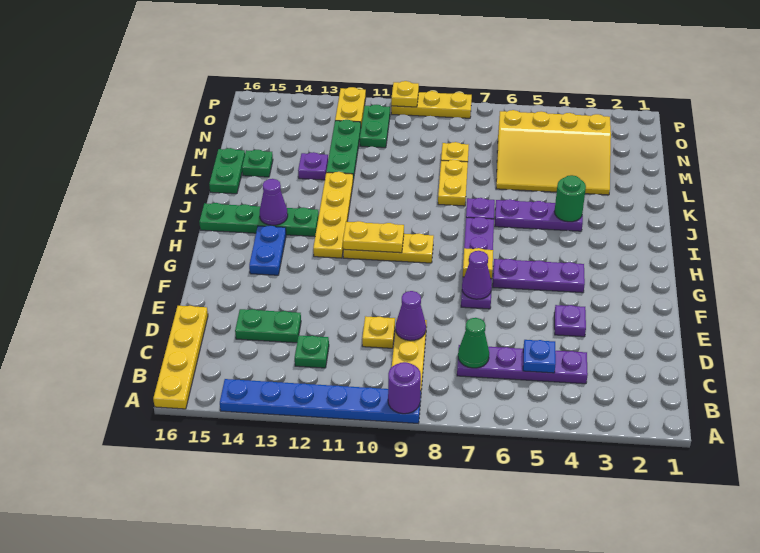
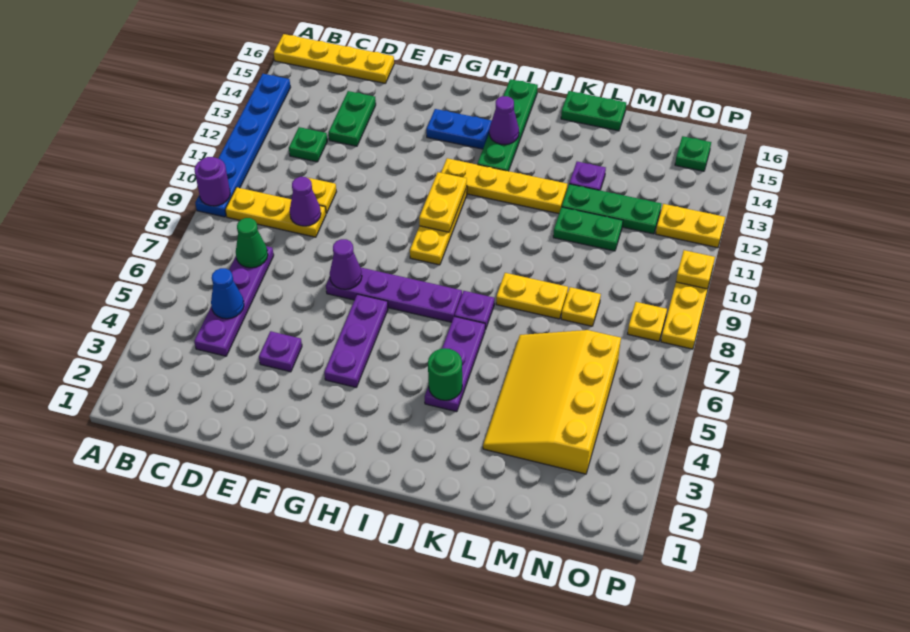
blue 1x1 plate [523,340,556,373] -> blue 1x1 cone [211,268,244,319]
yellow 1x1 plate [463,248,493,279] -> yellow 1x1 plate moved to [628,302,667,341]
green 1x1 plate [242,150,273,177] -> green 1x1 plate moved to [675,136,711,171]
green 1x2 plate [360,105,390,148] -> green 1x2 plate moved to [553,207,623,251]

